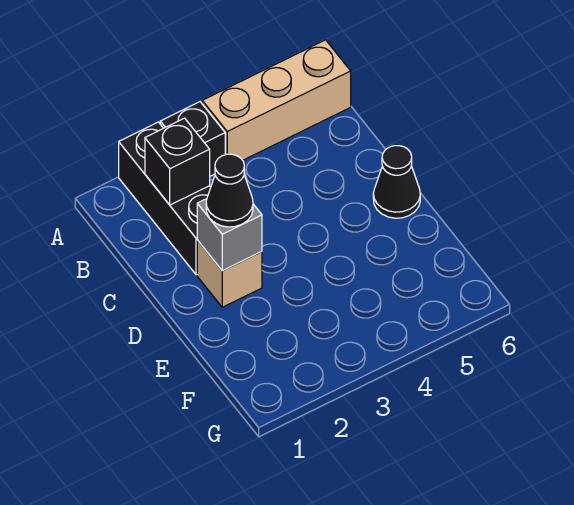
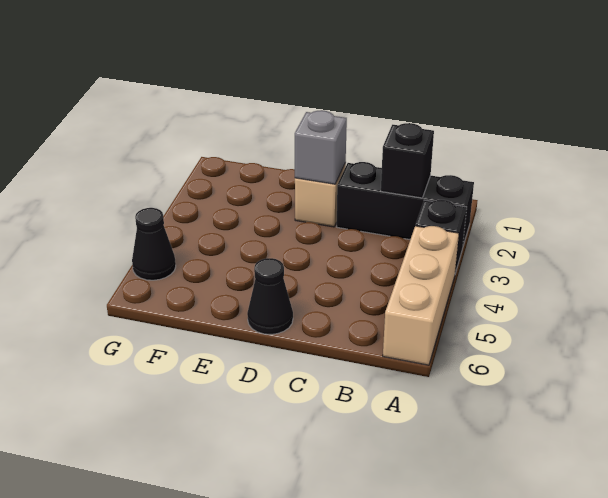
black 1x1 cone [206,154,253,227] -> black 1x1 cone moved to [132,208,176,280]

